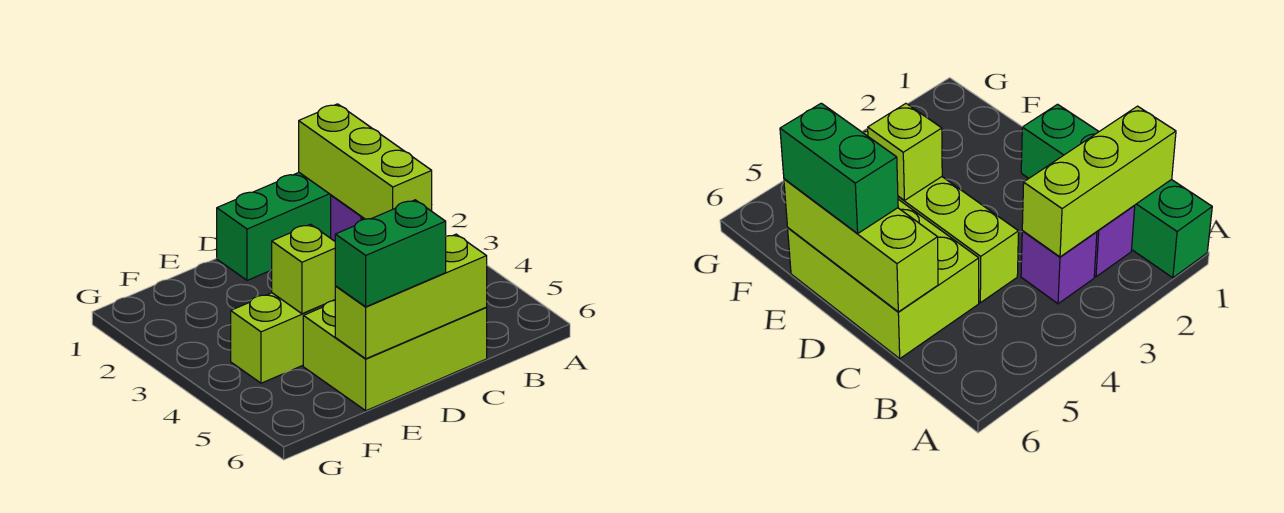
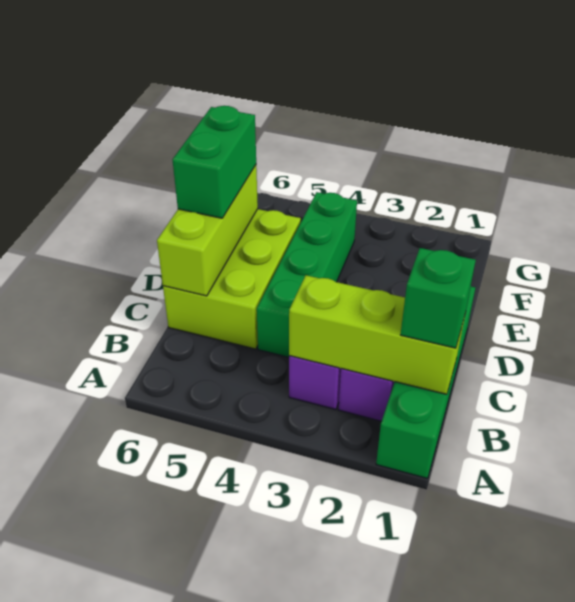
none -> green 1x1 brick [401,248,476,348]
lime 1x4 brick [231,293,334,383] -> green 1x4 brick [257,192,357,357]
lime 1x1 brick [272,224,335,314] -> none

